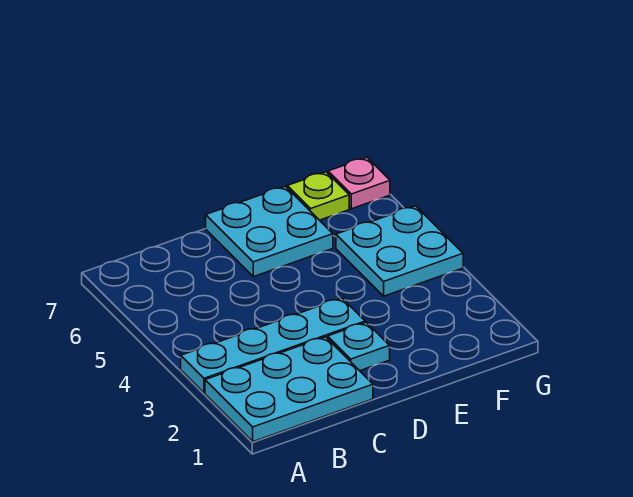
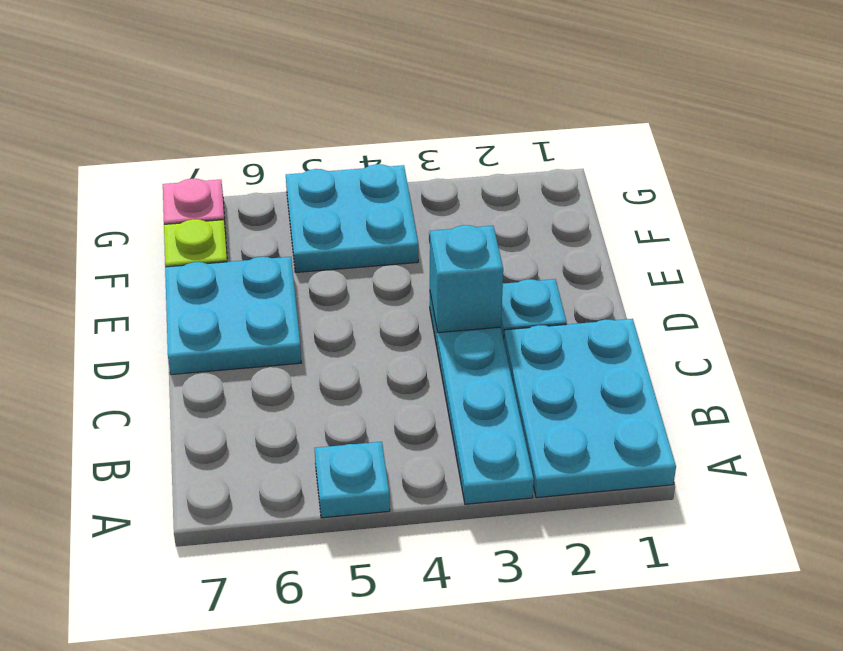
none -> cyan 1x1 plate [315,442,390,518]
none -> cyan 1x1 brick [430,225,503,333]

